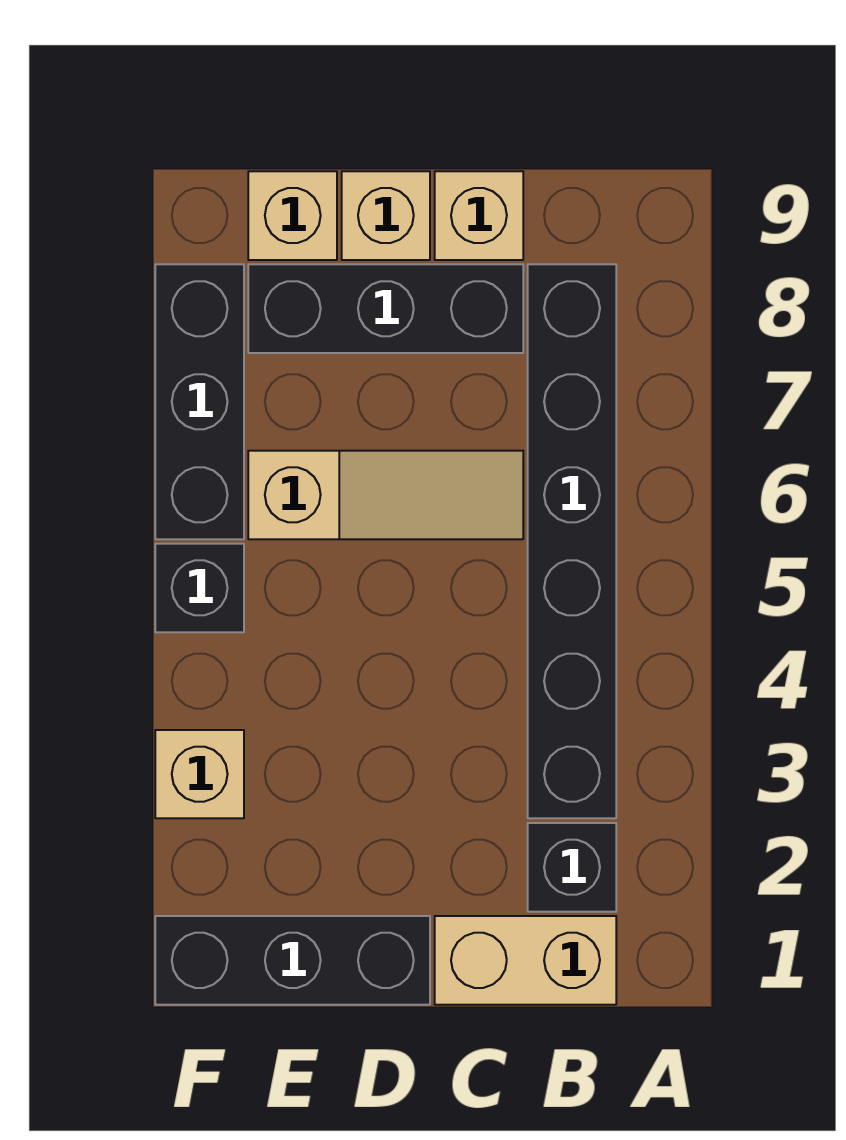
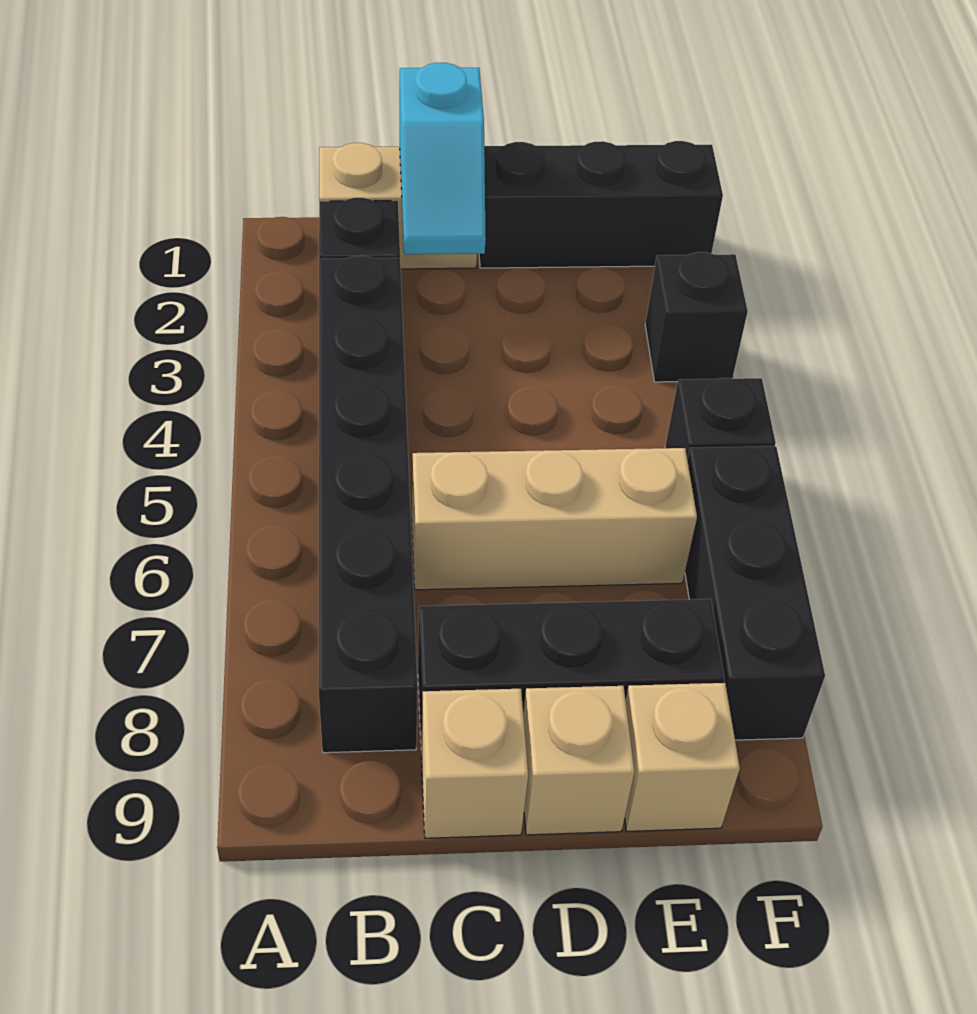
none -> cyan 1x2 slope [400,63,486,254]
tan 1x3 slope [248,451,523,539] -> tan 1x3 brick [412,448,697,590]
tan 1x1 brick [155,730,244,818] -> black 1x1 brick [645,252,748,382]

